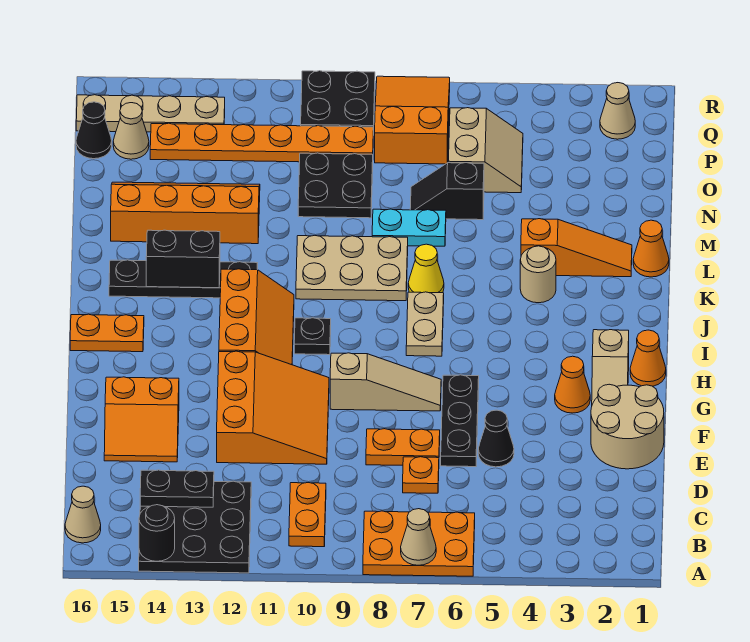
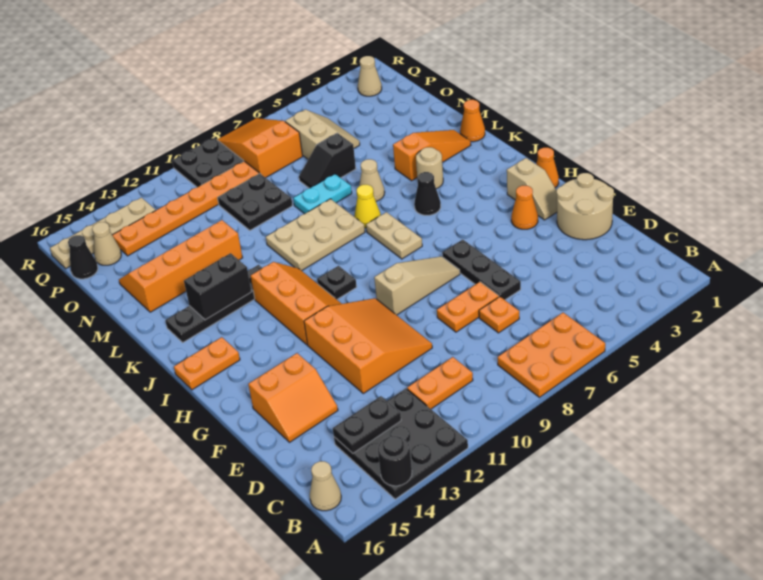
tan 1x1 cone [401,509,436,565] -> tan 1x1 cone moved to [359,159,385,201]
orange 1x2 plate [289,483,326,547] -> orange 1x2 plate turned to [407,357,473,409]
black 1x1 cone [478,410,514,467] -> black 1x1 cone moved to [414,172,441,215]

